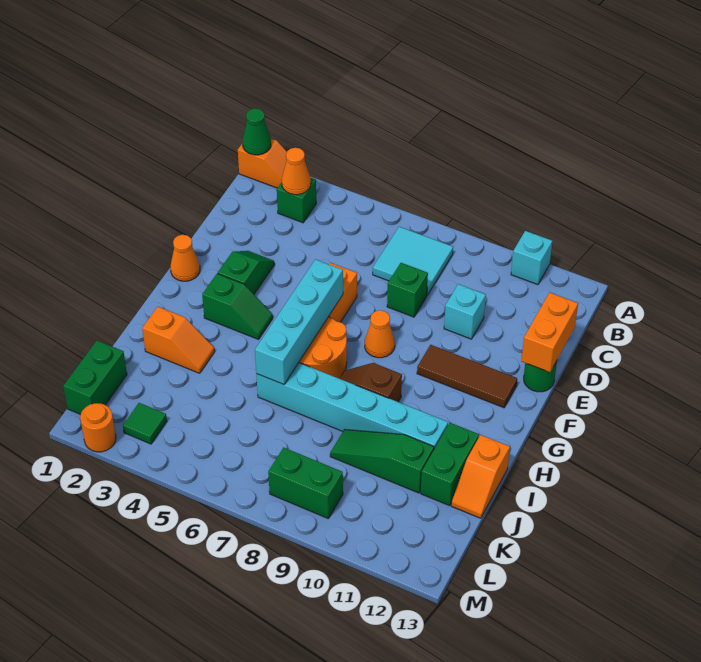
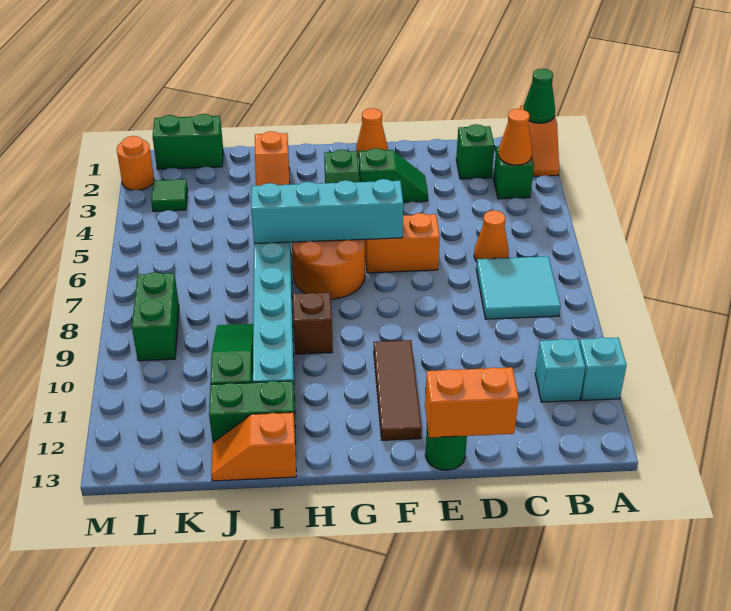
green 1x1 brick [387,263,428,317] -> green 1x1 brick moved to [456,124,494,179]
cyan 1x1 brick [444,284,486,339] -> cyan 1x1 brick moved to [535,339,585,402]
orange 1x1 cone [365,310,395,358] -> orange 1x1 cone moved to [474,210,509,262]

